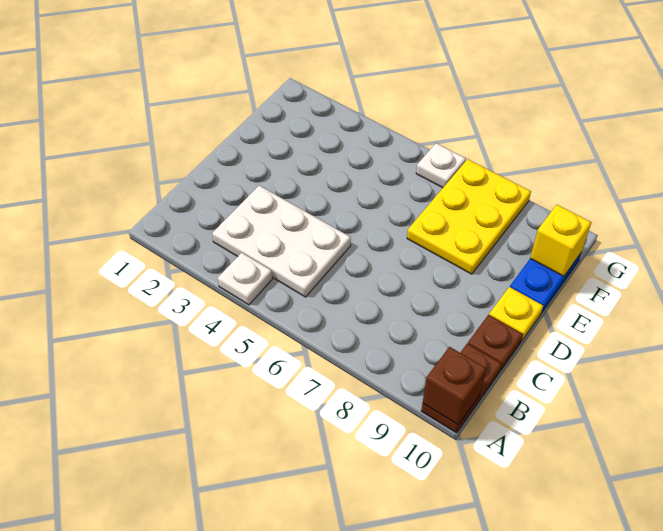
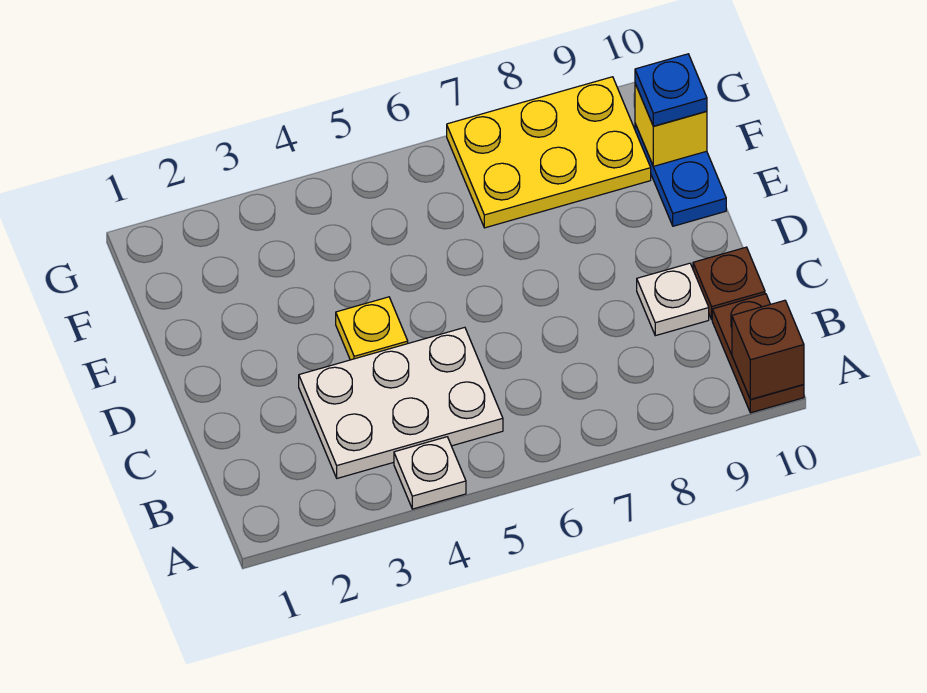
yellow 1x1 plate [489,287,543,341] -> yellow 1x1 plate moved to [336,297,408,360]
yellow 2x3 plate [407,159,531,274] -> yellow 2x3 plate turned to [447,77,651,228]
none -> blue 1x1 plate [635,54,707,126]
white 1x1 plate [416,143,466,188] -> white 1x1 plate moved to [637,263,709,336]

